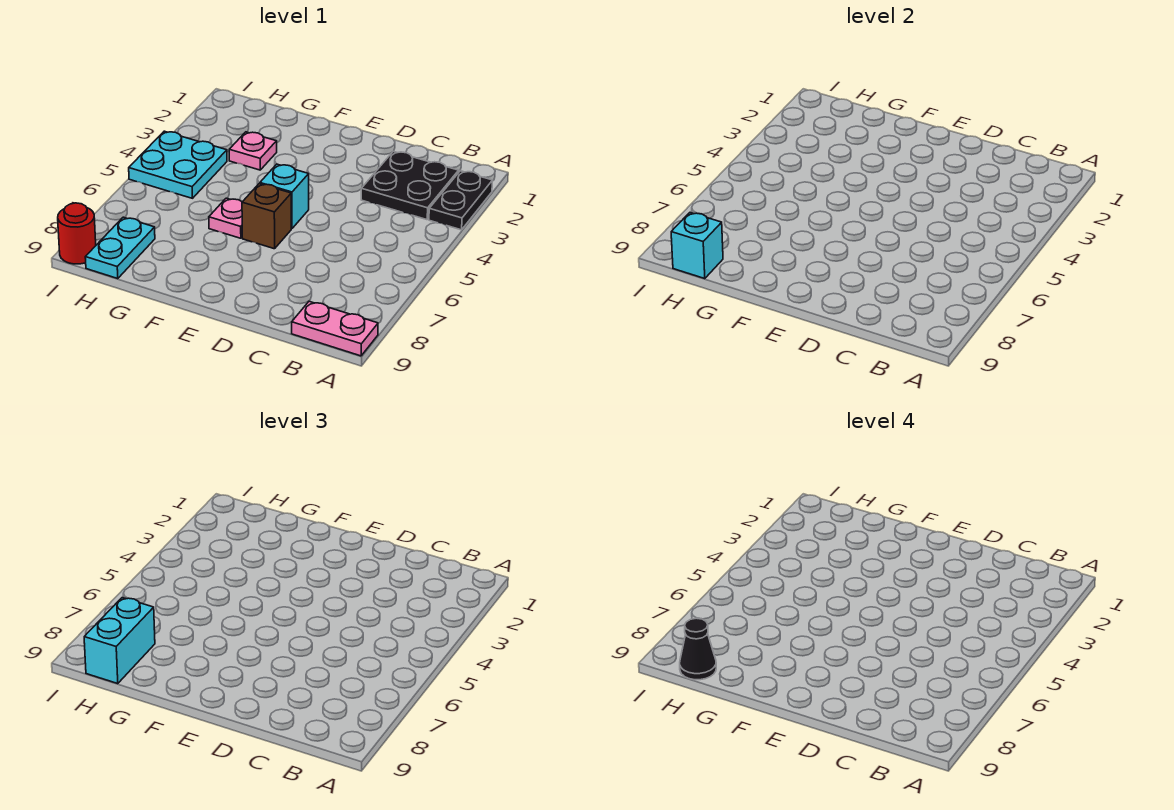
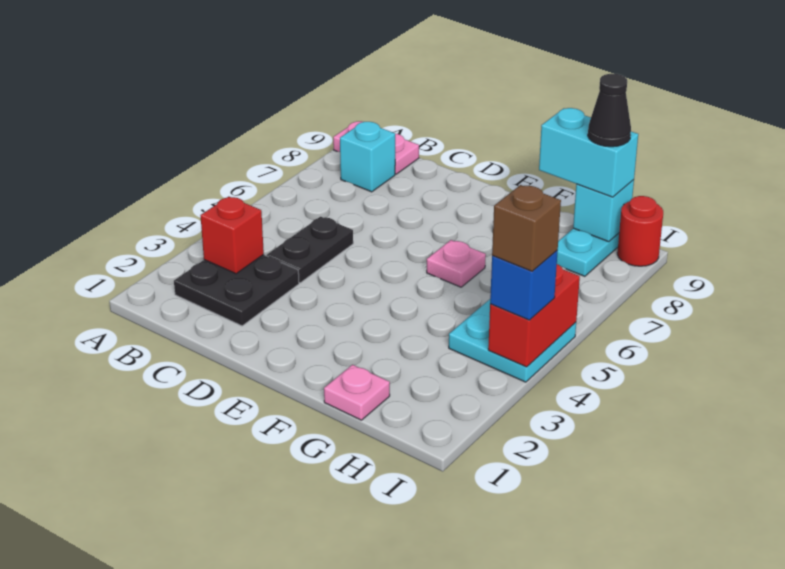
black 1x2 plate [429,171,493,230] -> black 1x2 plate moved to [267,217,353,283]
none -> red 1x1 brick [200,197,264,274]
cyan 1x1 brick [260,164,309,229] -> cyan 1x1 brick moved to [340,122,395,192]
brown 1x1 brick [242,184,291,249] -> brown 1x1 brick moved to [492,185,561,271]
pink 1x1 plate [229,132,277,170] -> pink 1x1 plate moved to [324,365,390,420]
cyan 1x2 brick [84,598,155,684] -> cyan 1x2 brick turned to [539,108,638,197]
none -> red 1x2 brick [488,264,580,367]
none -> blue 1x1 brick [490,251,558,320]

